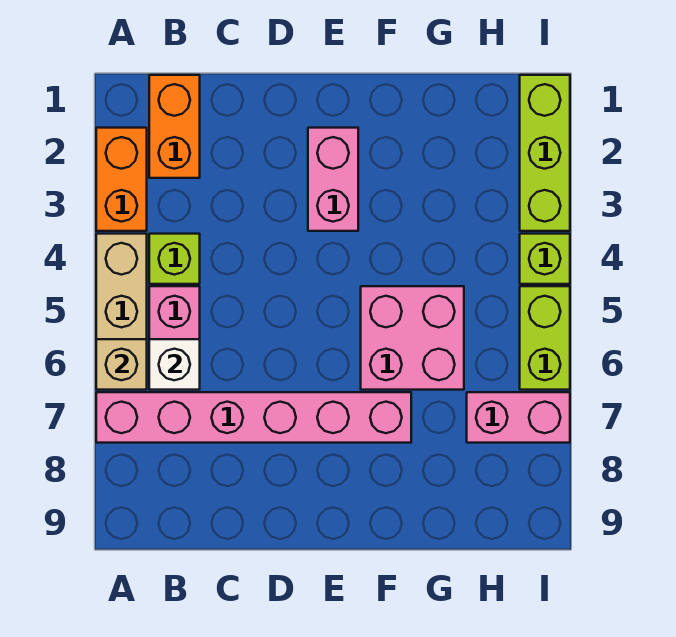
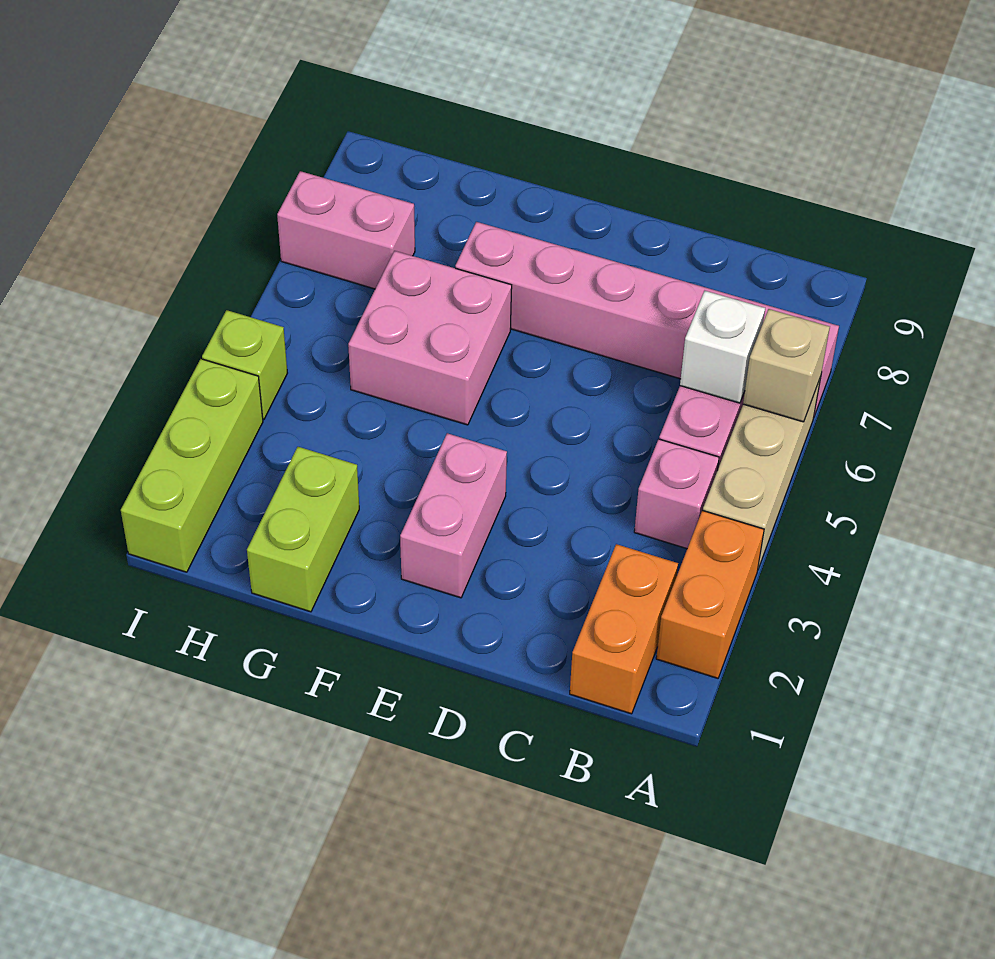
lime 1x1 brick [149,234,200,284] -> pink 1x1 brick [634,439,719,549]
lime 1x2 brick [520,286,570,390] -> lime 1x2 brick moved to [247,447,359,612]

